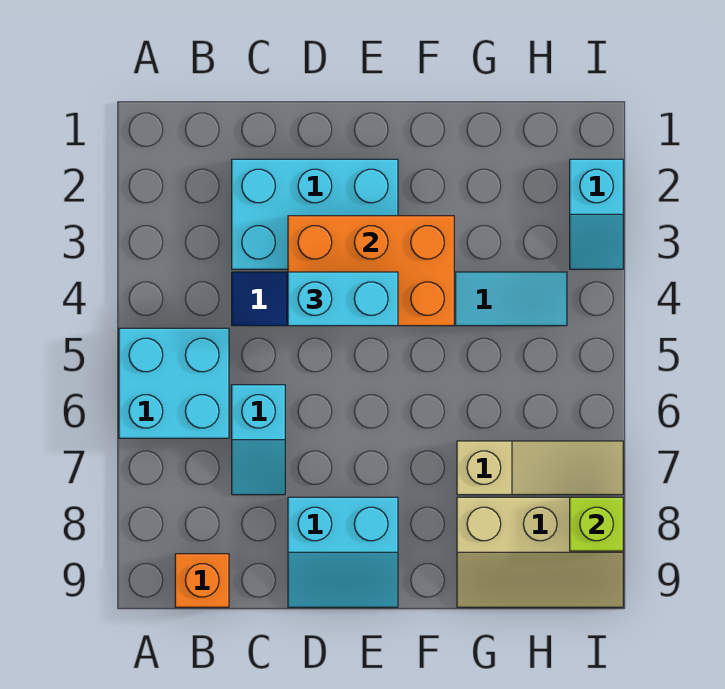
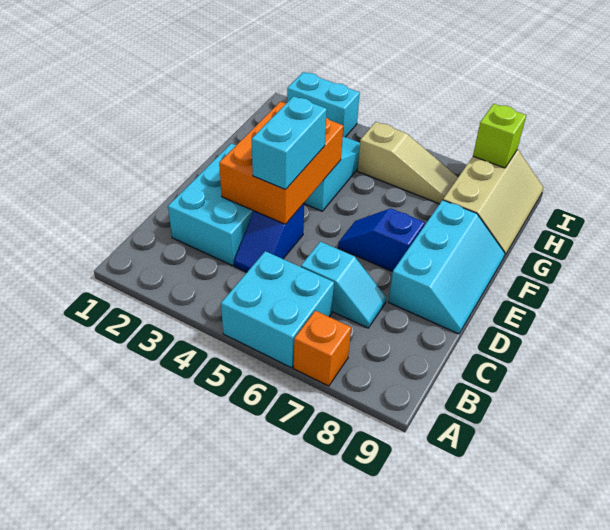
orange 1x1 brick [175,554,229,607] -> orange 1x1 brick moved to [294,311,351,386]
cyan 2x2 slope [288,497,398,607] -> cyan 2x3 slope [388,200,505,334]
none -> blue 1x2 slope [338,208,425,272]
tan 1x3 slope [457,441,623,495] -> tan 1x3 slope turned to [358,122,458,204]
cyan 1x2 slope [570,159,623,269] -> cyan 1x2 brick [287,72,360,137]

